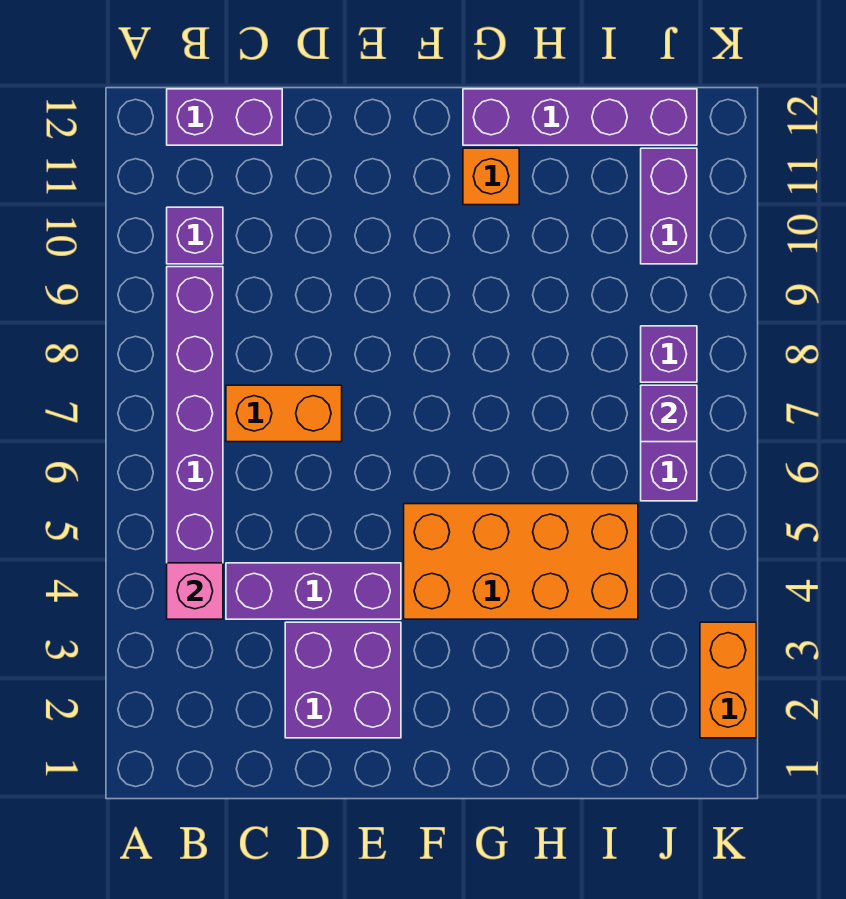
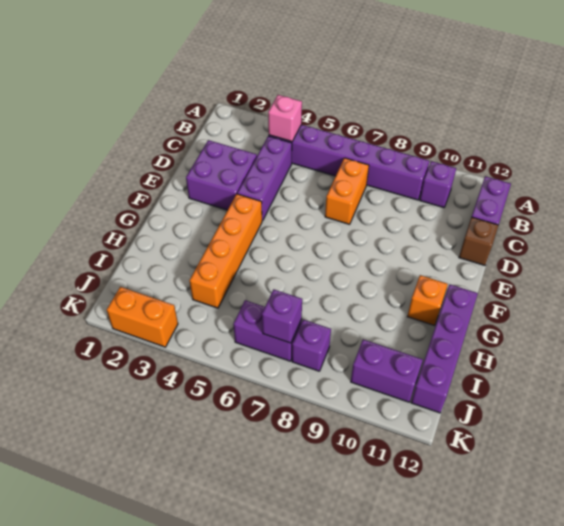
none -> brown 1x1 brick [459,217,498,265]
orange 2x4 brick [404,504,638,619] -> orange 1x4 brick [189,194,262,308]

